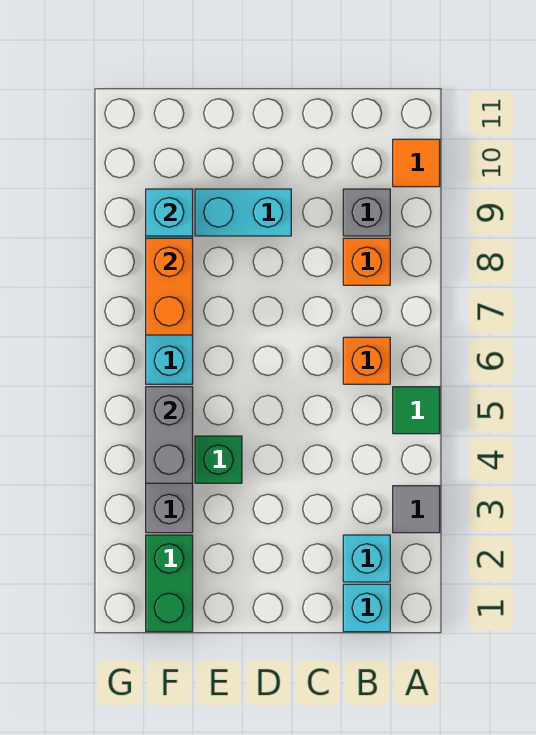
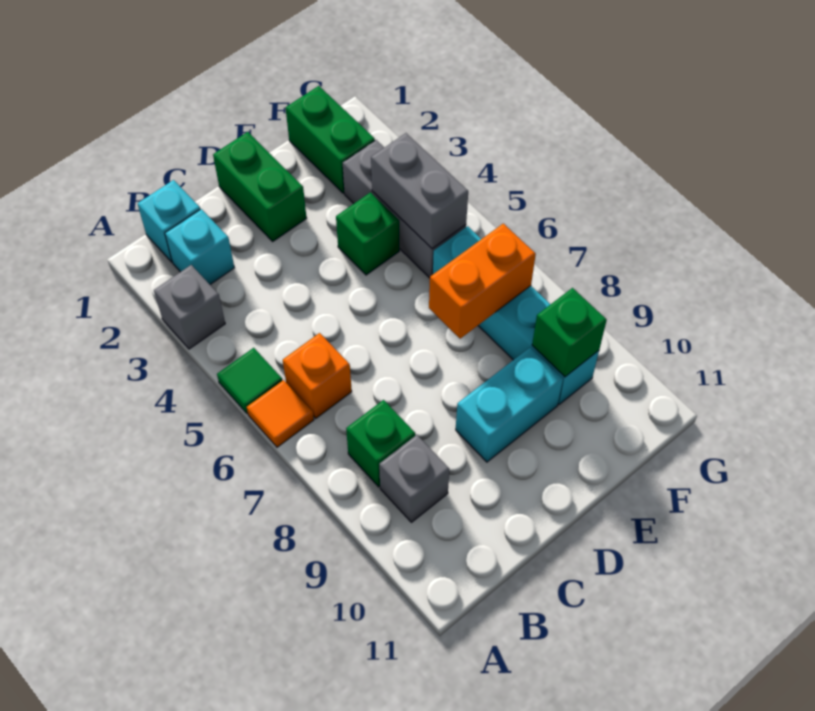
grey 1x1 tile [393,486,440,533] -> grey 1x1 brick [154,265,225,349]
orange 1x1 tile [393,139,440,187] -> orange 1x1 tile moved to [247,380,314,447]
orange 1x1 brick [343,238,390,285] -> green 1x1 brick [346,400,415,487]
none -> green 1x2 brick [213,132,307,241]
orange 1x2 brick [146,238,193,335] -> orange 1x2 brick turned to [429,224,536,339]
cyan 1x1 brick [146,189,193,236] -> green 1x1 brick [532,288,607,377]

